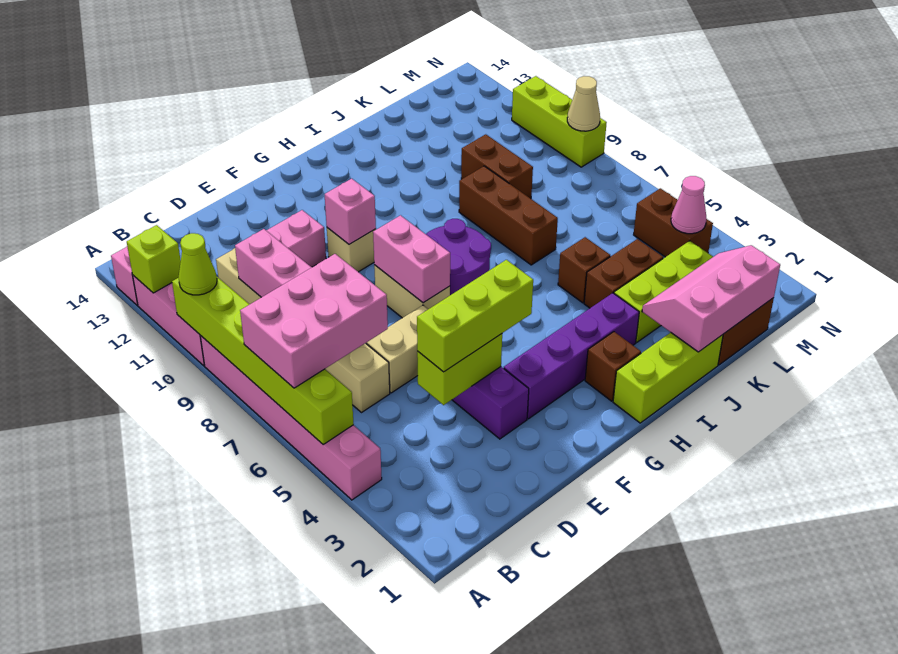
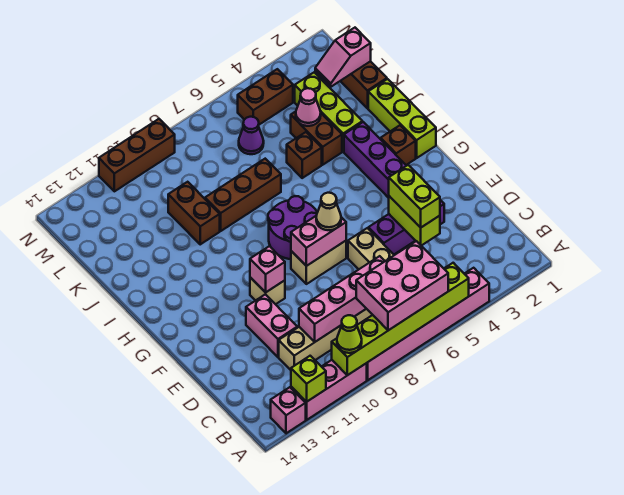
pink 2x3 brick [240,254,388,388] -> pink 2x3 brick turned to [356,241,448,330]
lime 1x3 brick [417,260,533,372] -> lime 1x2 brick [389,165,440,228]
pink 2x3 slope [642,245,780,352] -> pink 1x2 slope [315,28,371,87]
brown 1x2 brick [461,134,533,199] -> brown 1x2 brick turned to [168,182,220,244]
none -> purple 1x1 cone [239,117,264,154]
pink 1x1 cone [671,176,707,234] -> pink 1x1 cone moved to [296,88,321,126]
lime 1x3 brick [512,76,607,167] -> brown 1x3 brick [99,119,175,191]
tan 1x1 cone [567,76,600,131] -> tan 1x1 cone moved to [316,193,341,230]

